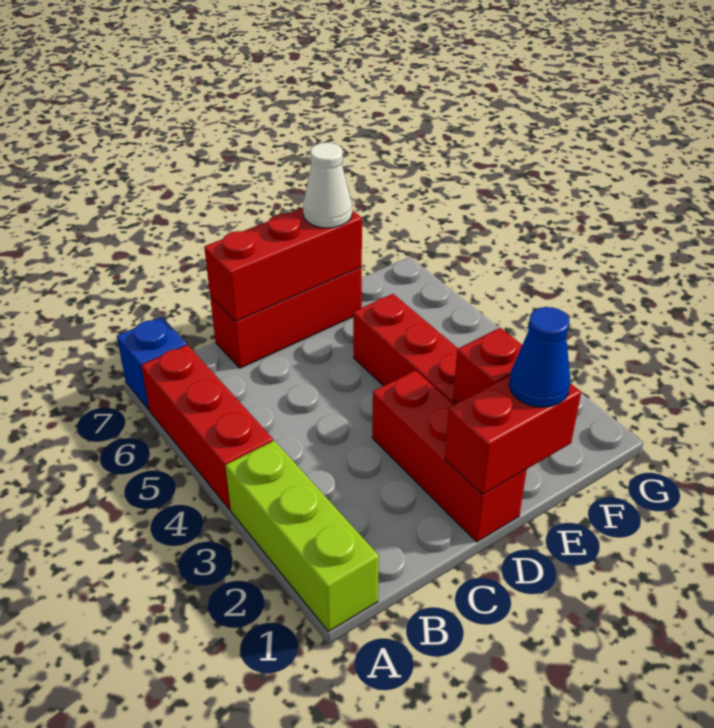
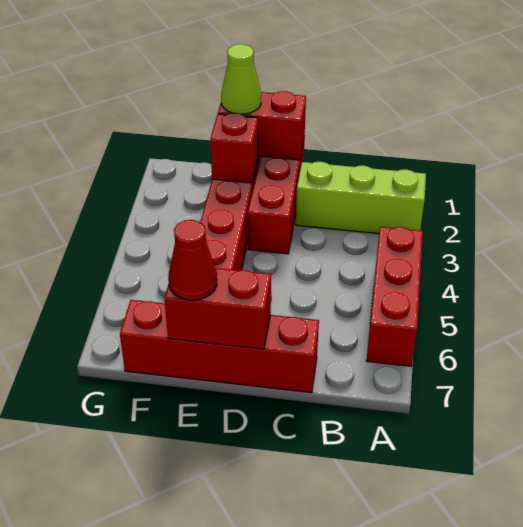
lime 1x3 brick [225,441,379,632] -> lime 1x3 brick turned to [296,162,426,234]
blue 1x1 brick [117,317,187,410] -> none
red 1x3 brick [210,267,362,368] -> red 1x4 brick [120,300,319,393]
red 1x3 brick [204,208,362,321] -> red 1x2 brick [164,268,271,349]
blue 1x1 cone [509,307,570,407] -> lime 1x1 cone [221,44,261,114]
white 1x1 cone [303,143,352,228] -> red 1x1 cone [168,220,217,300]

